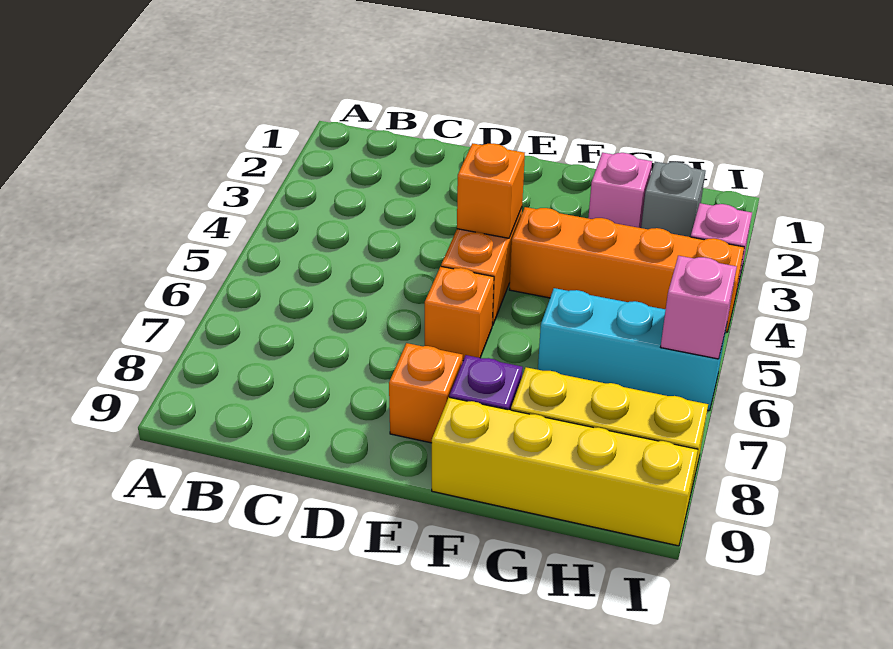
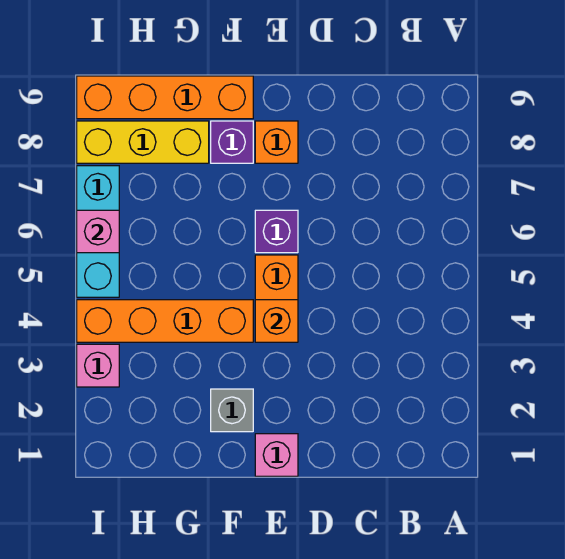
orange 1x1 brick [425,267,494,360] -> purple 1x1 brick [255,210,298,253]
yellow 1x4 brick [432,397,698,546] -> orange 1x4 brick [77,76,253,119]
pink 1x1 brick [588,153,652,228] -> pink 1x1 brick moved to [255,434,298,476]
cyan 1x3 brick [538,288,727,411] -> cyan 1x3 brick turned to [77,166,119,297]
grey 1x1 brick [641,162,705,237] -> grey 1x1 brick moved to [211,389,253,432]

